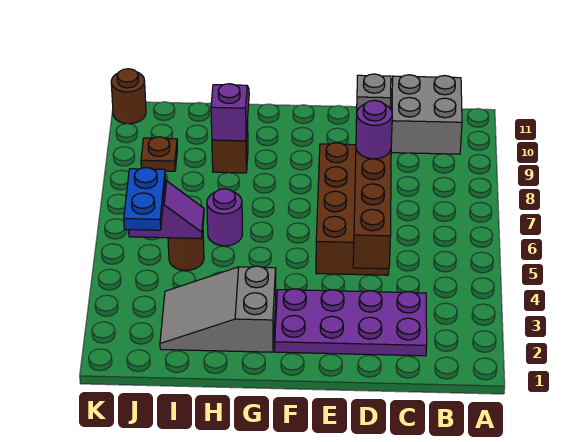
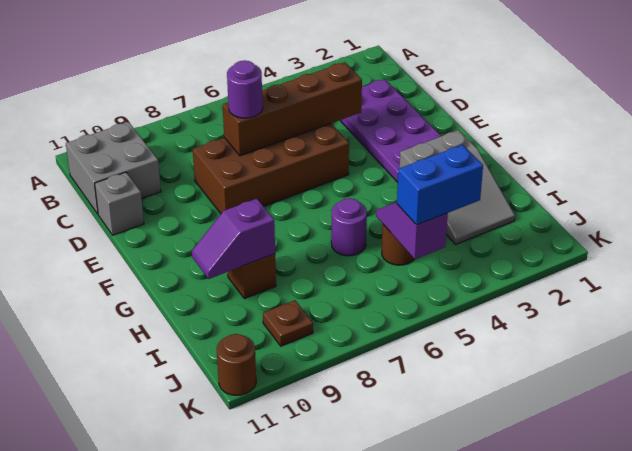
blue 1x2 plate [124,168,166,230] -> blue 1x2 brick [397,145,483,225]

